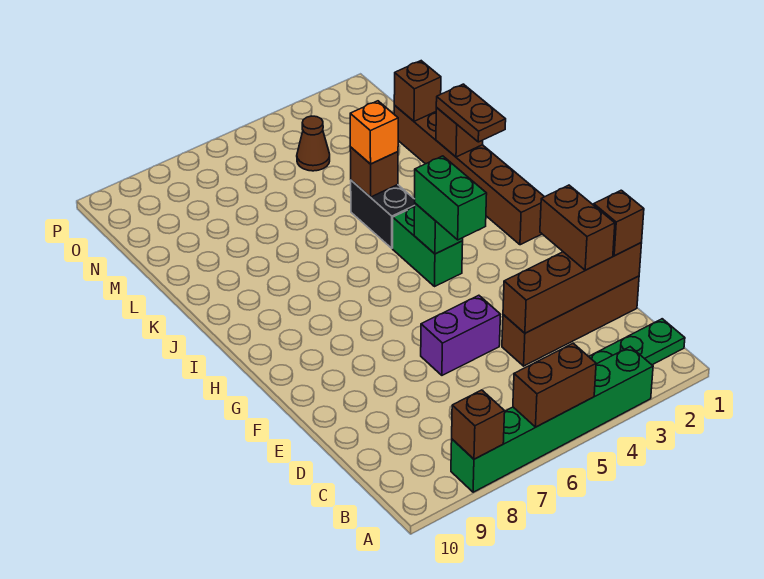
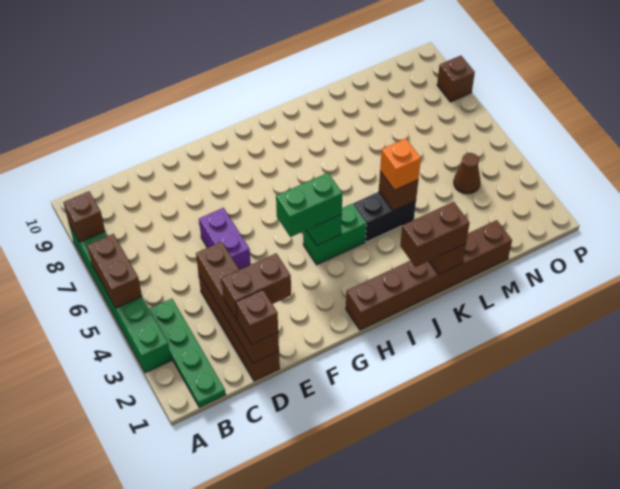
brown 1x2 plate [436,84,506,142] -> brown 1x2 brick [400,202,470,267]
brown 1x1 brick [394,61,441,121] -> brown 1x1 brick moved to [437,56,475,102]

